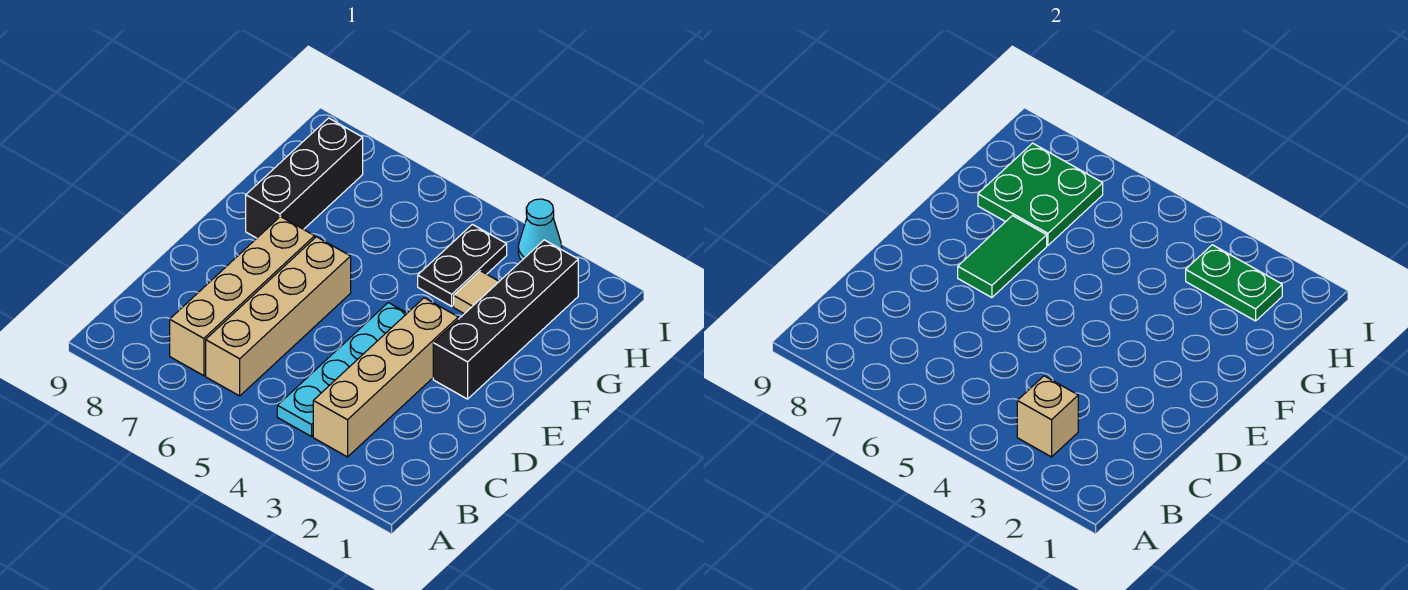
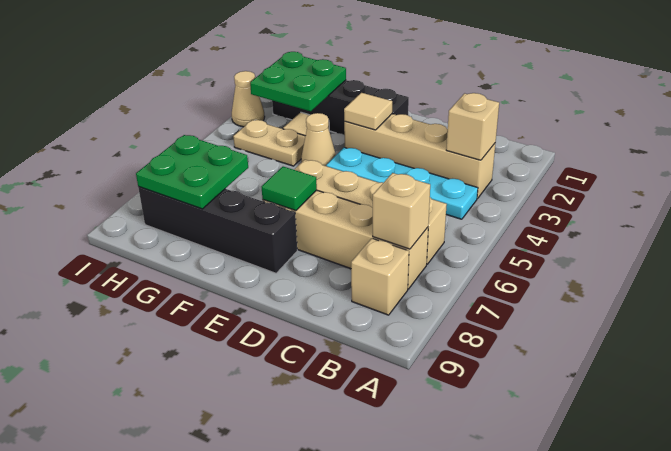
none -> tan 1x1 brick [373,173,430,249]
none -> tan 1x1 brick [351,238,409,315]
none -> tan 1x1 tile [344,93,392,130]
green 1x2 tile [958,216,1047,298] -> green 1x1 tile [262,167,317,211]
none -> tan 1x1 cone [301,113,336,166]
black 1x3 brick [246,118,363,238] -> black 1x4 brick [138,187,297,273]
black 1x2 plate [418,224,507,306] -> tan 1x2 plate [233,120,305,166]
green 1x2 plate [1186,245,1282,321] -> green 2x2 plate [250,52,346,111]
cyan 1x1 cone [518,199,562,261] -> tan 1x1 cone [232,71,265,127]

